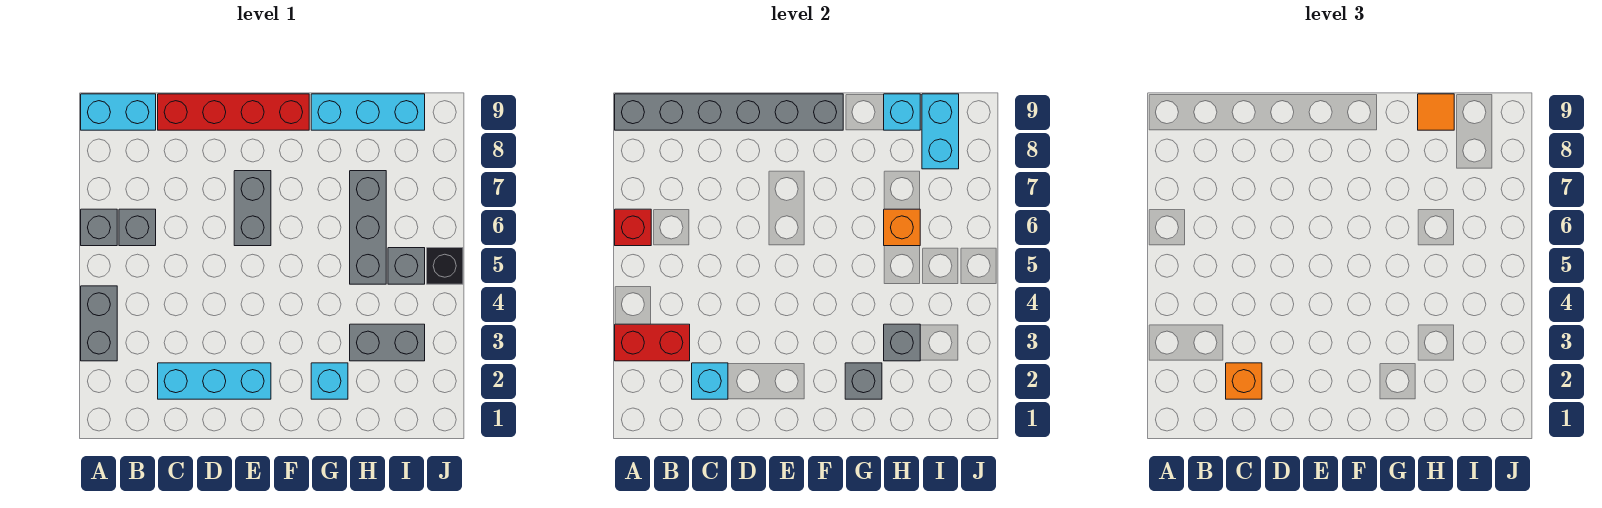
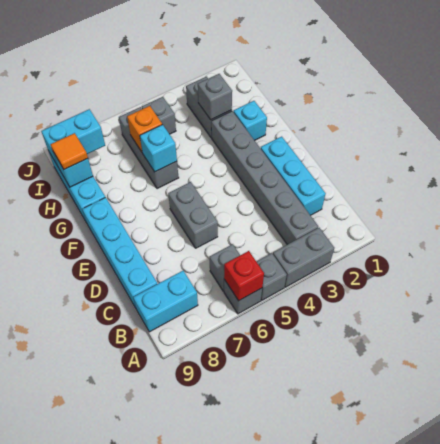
red 1x2 brick [615,324,690,361] -> none
cyan 1x2 brick [81,94,156,130] -> cyan 1x2 brick turned to [133,271,198,332]
grey 1x6 brick [615,94,843,130] -> grey 1x6 brick moved to [211,111,318,245]
cyan 1x1 brick [692,363,728,399] -> cyan 1x1 brick moved to [140,125,177,172]
orange 1x1 brick [1226,363,1262,399] -> none
red 1x4 brick [158,94,309,130] -> cyan 1x4 brick [82,197,157,308]
grey 1x2 brick [234,171,271,246] -> grey 1x2 brick turned to [168,182,218,248]
grey 1x1 brick [845,363,882,399] -> grey 1x1 brick moved to [256,253,287,300]
grey 1x3 brick [350,171,386,284] -> grey 1x3 brick turned to [119,107,179,189]
black 1x1 brick [427,248,463,284] -> none

